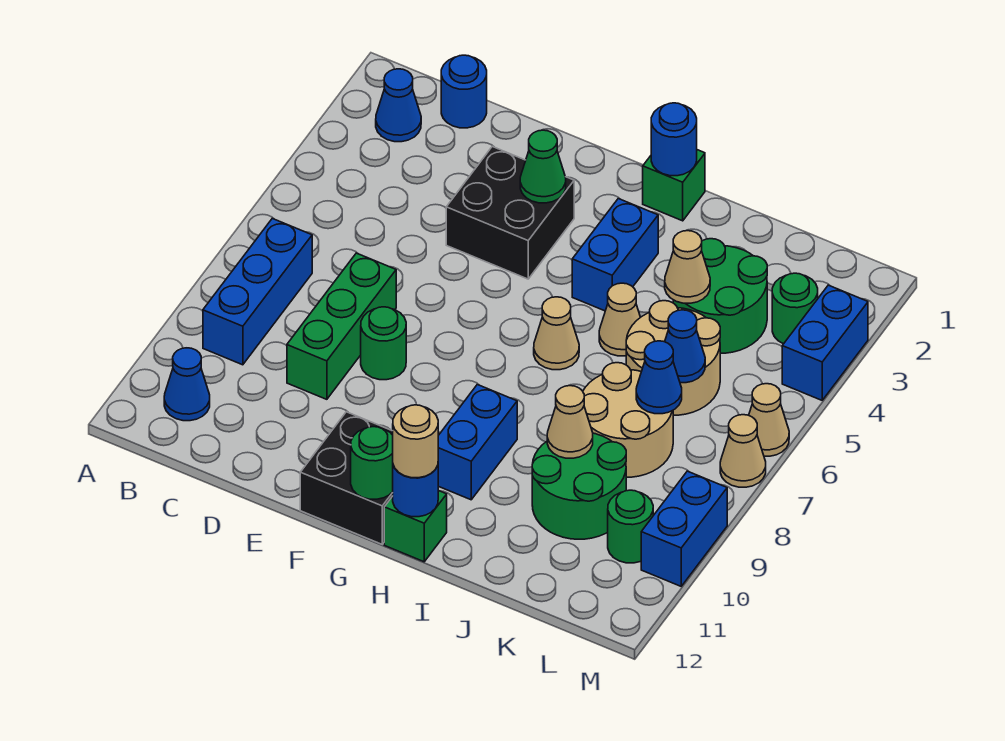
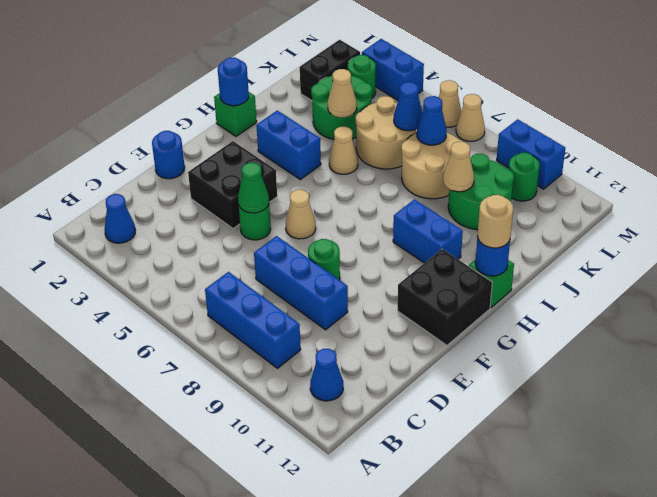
blue 1x1 round brick [441,55,487,128] -> blue 1x1 round brick moved to [152,131,185,179]
green 1x3 brick [287,253,396,399] -> blue 1x3 brick [254,236,348,330]
green 1x1 cone [520,130,566,203] -> green 1x1 cone moved to [238,163,269,213]
green 1x1 round brick [351,427,393,499] -> green 1x1 round brick moved to [239,204,271,240]
tan 1x1 cone [534,297,579,370] -> tan 1x1 cone moved to [286,190,316,239]
none -> black 1x2 brick [300,40,360,100]

